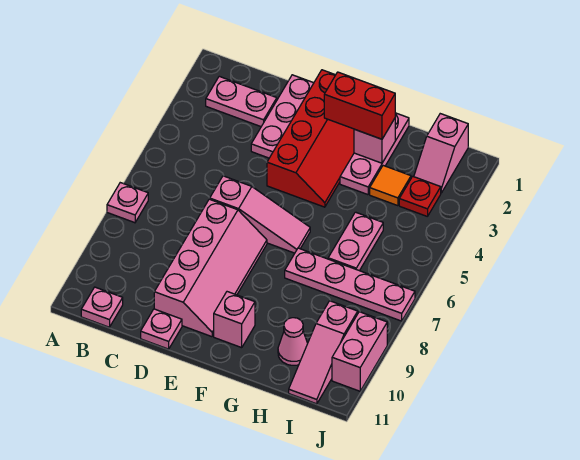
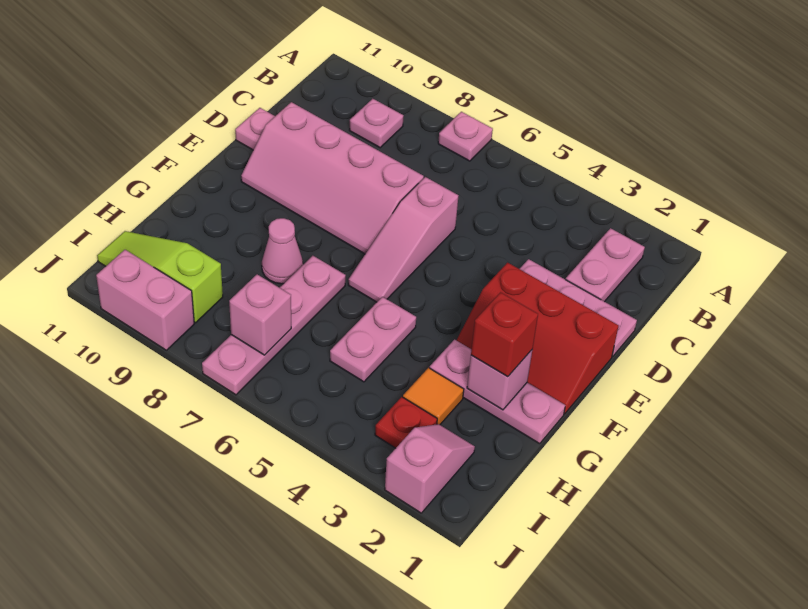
pink 1x1 plate [81,287,123,327] -> pink 1x1 plate moved to [349,99,403,148]
red 2x4 slope [267,70,354,207] -> red 2x3 slope [456,263,619,414]
red 1x2 brick [324,72,395,139] -> red 1x1 brick [471,292,538,377]
pink 1x1 brick [214,292,255,348] -> pink 1x1 brick moved to [229,274,291,355]
pink 1x2 plate [328,212,383,271] -> pink 1x2 plate turned to [330,297,416,382]
pink 1x1 cone [278,318,308,365] -> pink 1x1 cone moved to [262,218,303,284]
pink 1x2 slope [414,114,468,193] -> pink 1x2 slope turned to [385,424,475,513]
pink 1x3 slope [289,301,358,404] -> lime 1x3 slope [97,231,223,323]

